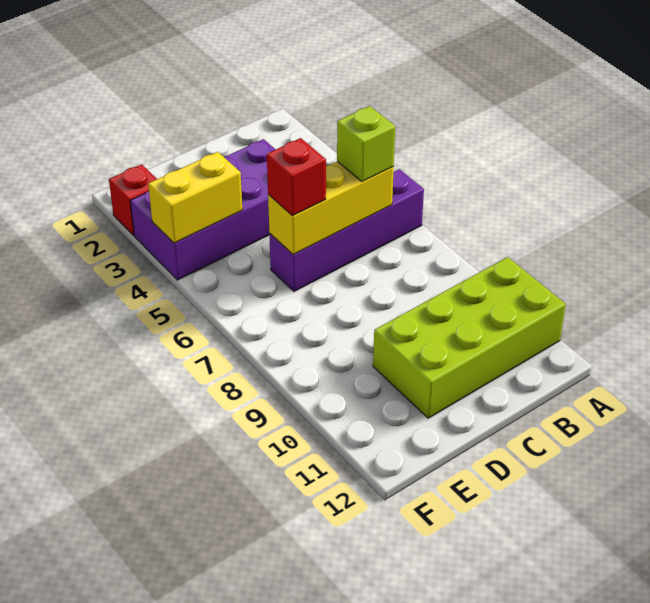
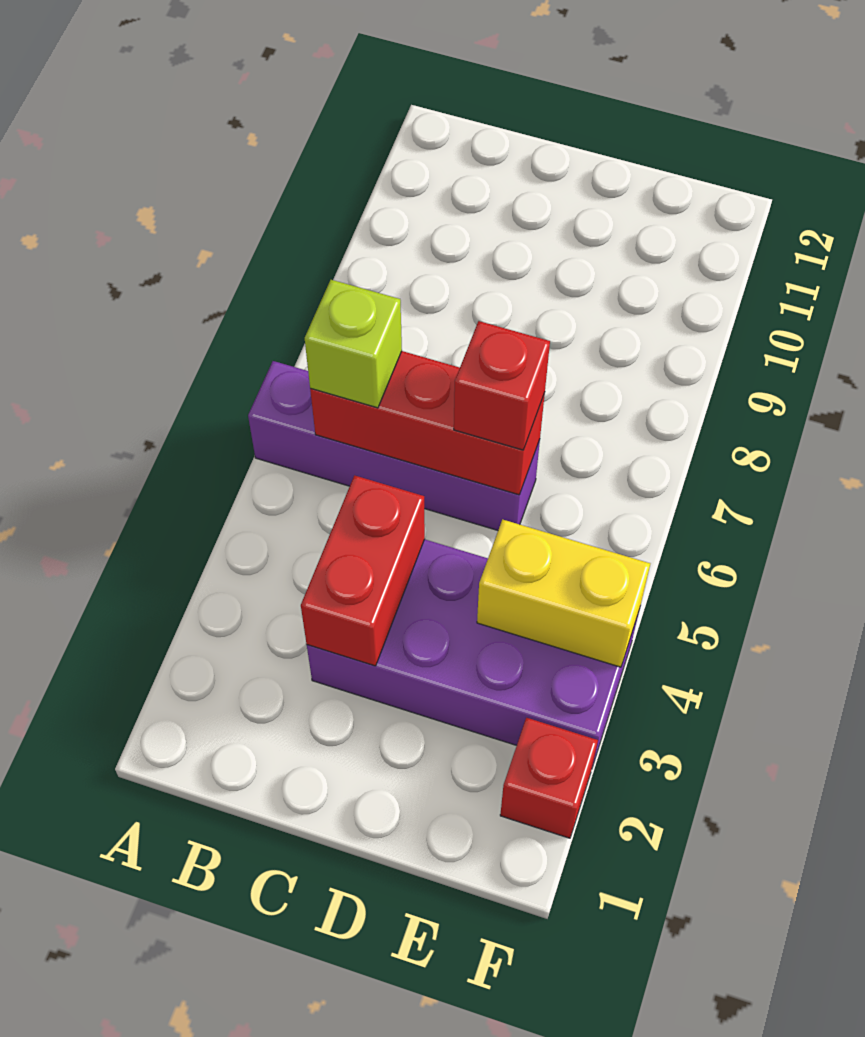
lime 2x4 brick [373,257,566,418] -> none
yellow 1x3 brick [268,161,394,254] -> red 1x3 brick [310,351,545,495]
none -> red 1x2 brick [301,475,425,666]

